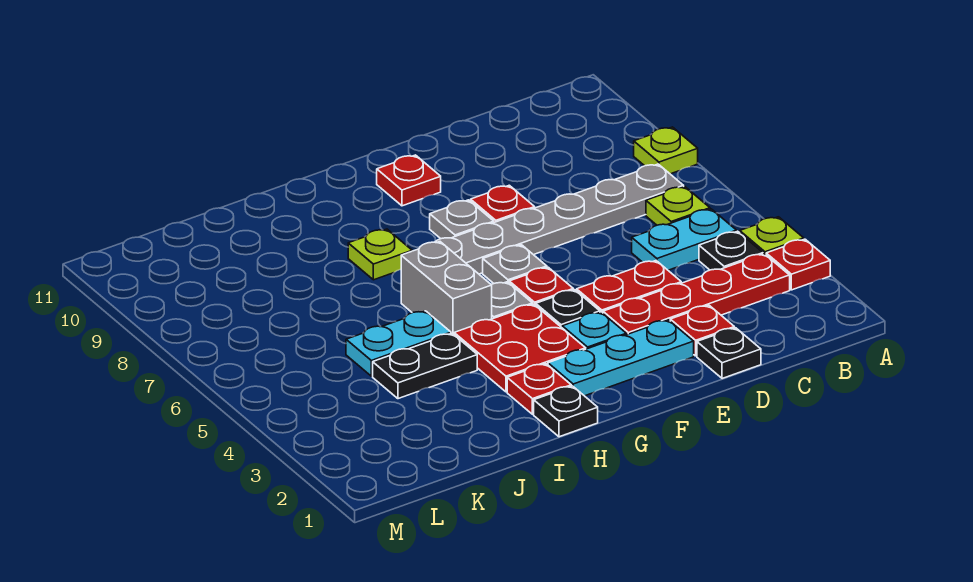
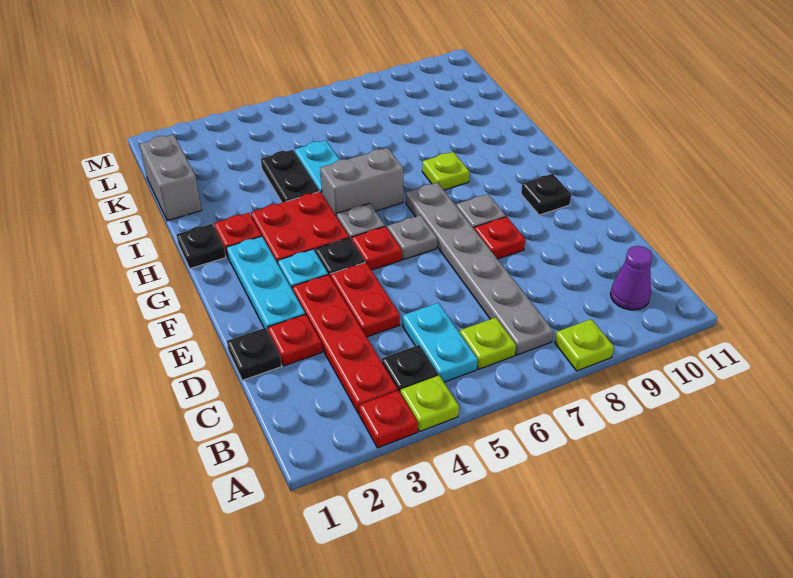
none -> purple 1x1 cone [611,246,653,310]
red 1x1 plate [377,155,441,206] -> black 1x1 plate [521,174,571,215]
none -> grey 1x2 brick [140,135,202,221]

